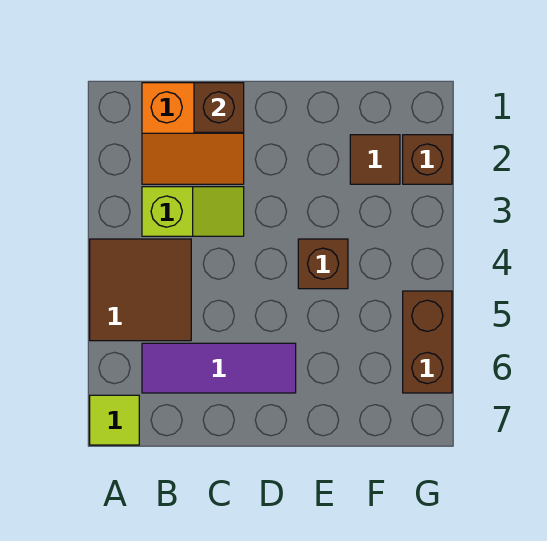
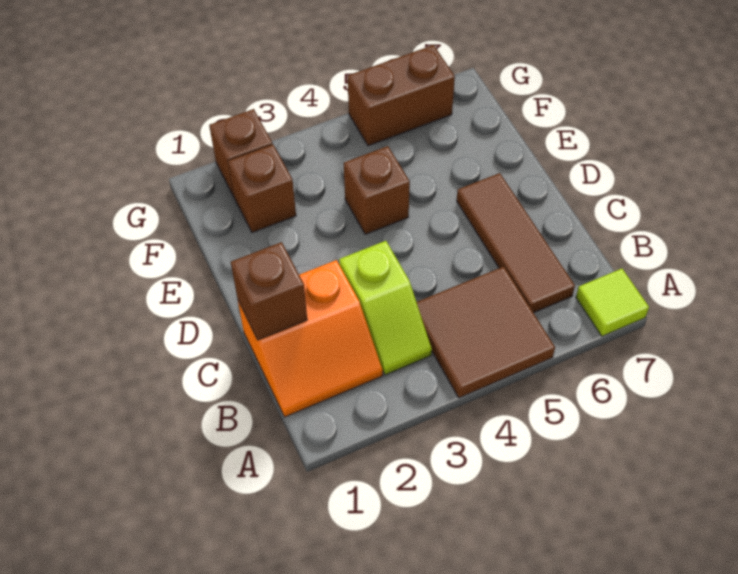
orange 2x2 slope [142,83,244,184] -> orange 2x2 slope turned to [238,260,383,417]
lime 1x2 slope [142,187,244,236] -> lime 1x2 slope turned to [339,241,432,375]
purple 1x3 tile [142,343,296,393] -> brown 1x3 tile [457,173,575,313]
brown 1x1 tile [350,135,400,184] -> brown 1x1 brick [228,145,296,233]

